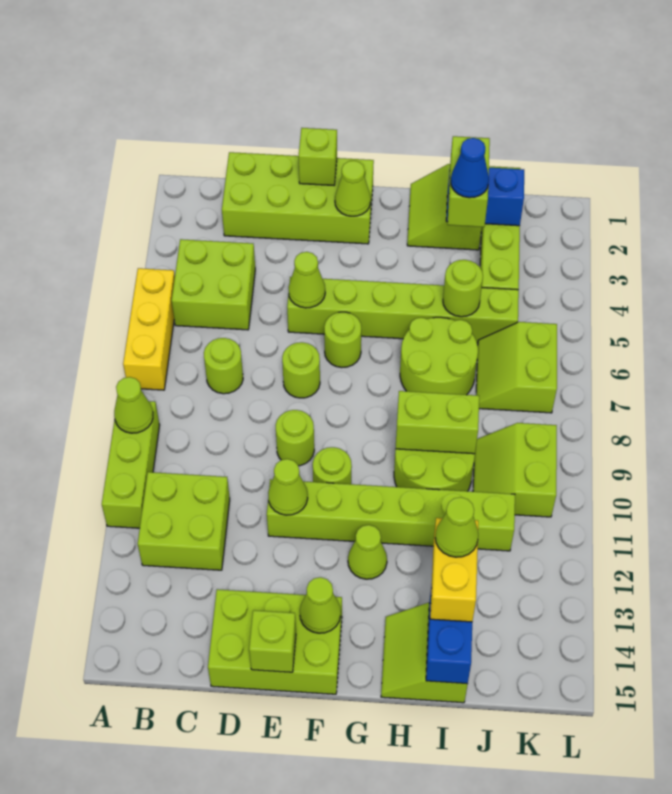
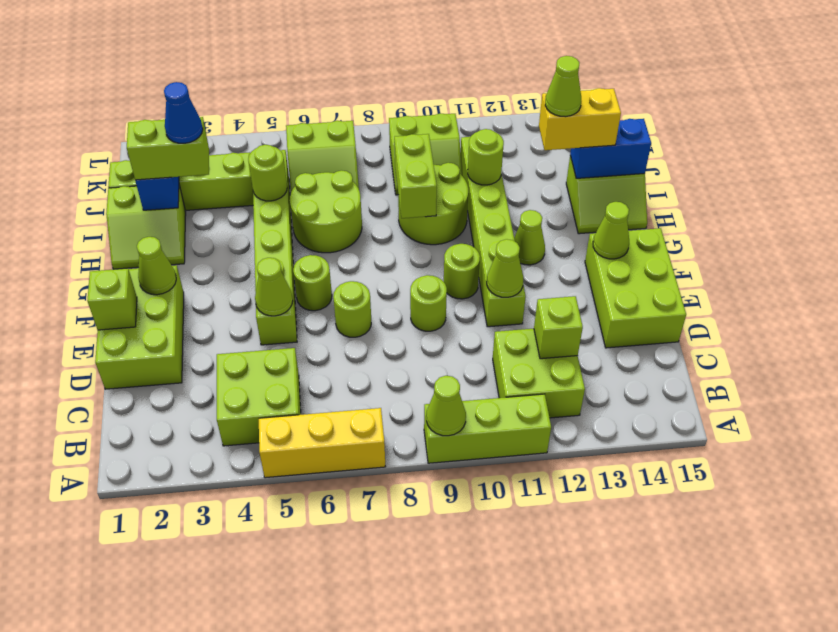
lime 2x4 brick [222,152,374,244] -> lime 2x3 brick [95,265,184,389]
lime 1x1 round brick [204,338,243,394] -> lime 1x1 round brick moved to [468,129,504,185]
lime 1x1 brick [249,610,296,672] -> lime 1x1 brick moved to [534,296,583,359]

